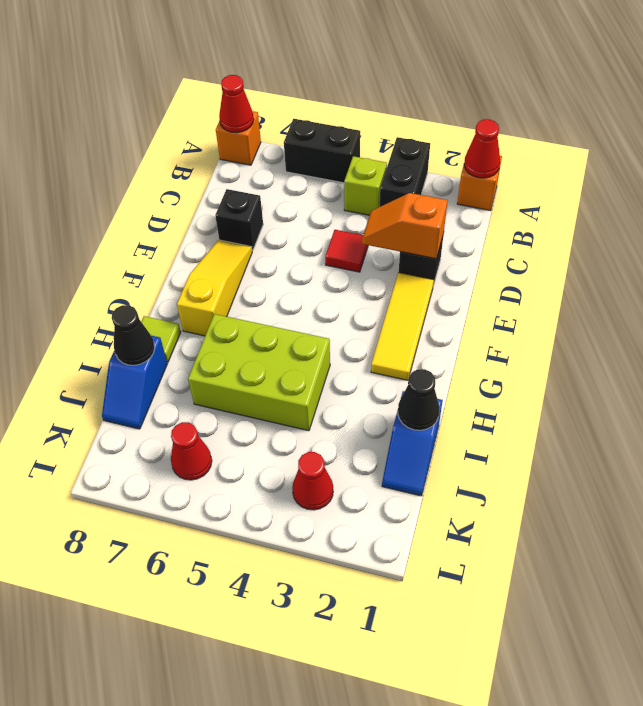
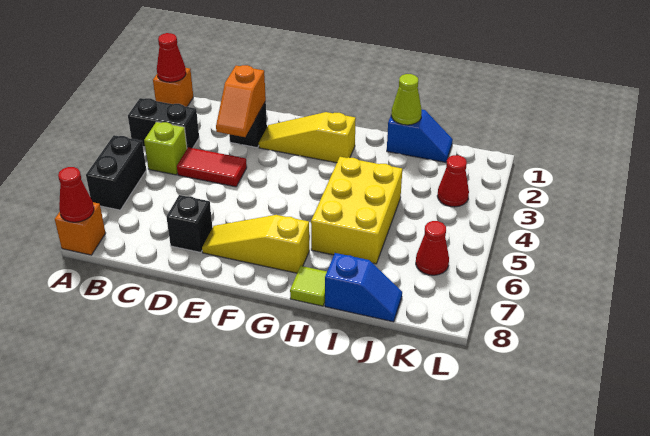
red 1x1 tile [325,230,368,272] -> red 1x2 tile [177,147,247,187]
yellow 1x3 tile [371,272,434,380] -> yellow 1x3 slope [259,112,356,163]
lime 2x3 brick [188,314,330,431] -> yellow 2x3 brick [311,157,402,264]
black 1x1 cone [398,369,440,430] -> lime 1x1 cone [391,74,422,125]
black 1x1 cone [112,305,155,365] -> none

